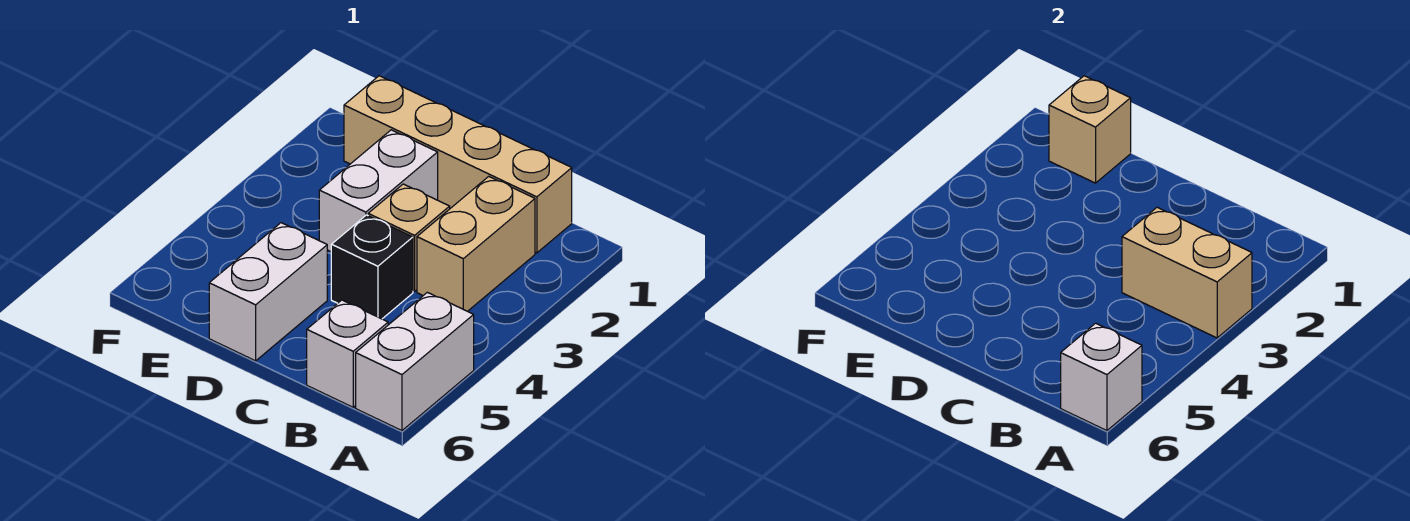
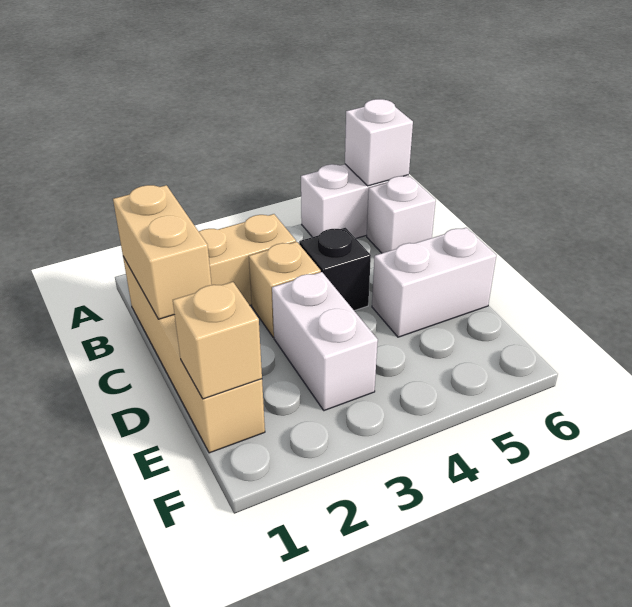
tan 1x2 brick [1122,207,1252,338] -> tan 1x2 brick moved to [113,185,211,319]
white 1x2 brick [319,130,438,251] -> white 1x2 brick turned to [272,272,378,411]

